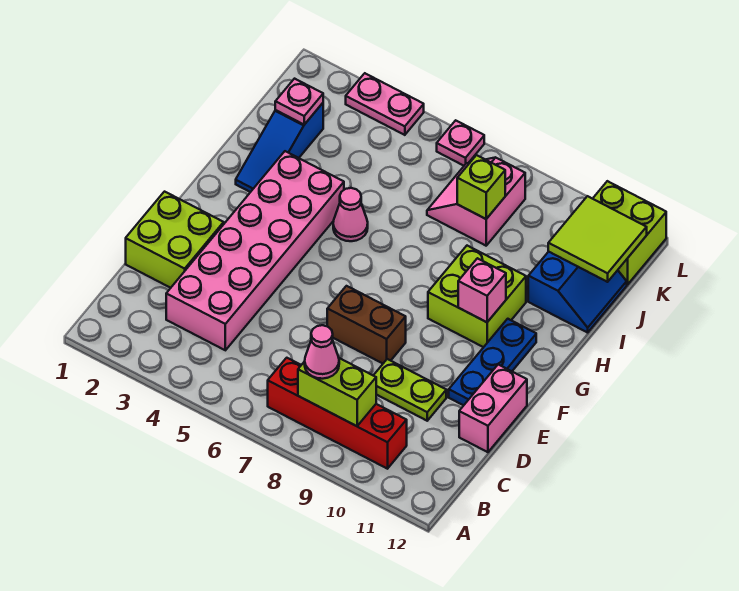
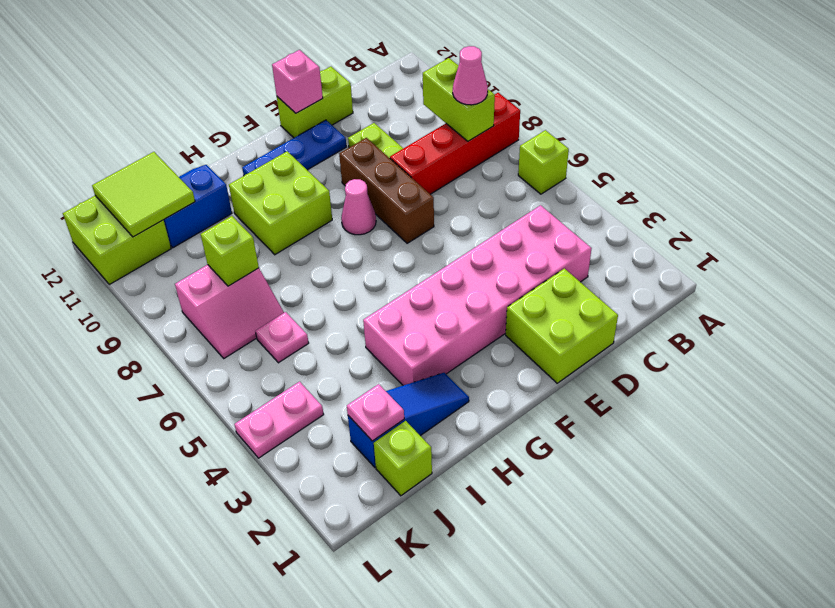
none -> lime 1x1 brick [518,130,569,194]
red 1x4 brick [268,358,407,469] -> red 1x4 brick turned to [390,93,520,194]
pink 1x2 brick [459,364,527,452] -> lime 1x2 brick [277,67,353,138]
brown 1x2 brick [327,286,406,363] -> brown 1x3 brick [339,138,434,243]
pink 1x1 brick [458,258,506,322] -> pink 1x1 brick moved to [272,50,323,113]
pink 1x1 cone [333,188,368,241] -> pink 1x1 cone moved to [341,179,376,235]
none -> lime 1x1 brick [374,421,432,496]
pink 1x2 plate [346,73,424,135] -> pink 1x2 plate turned to [234,382,324,458]
pink 1x1 plate [437,120,484,166] -> pink 1x1 plate moved to [255,312,309,363]

